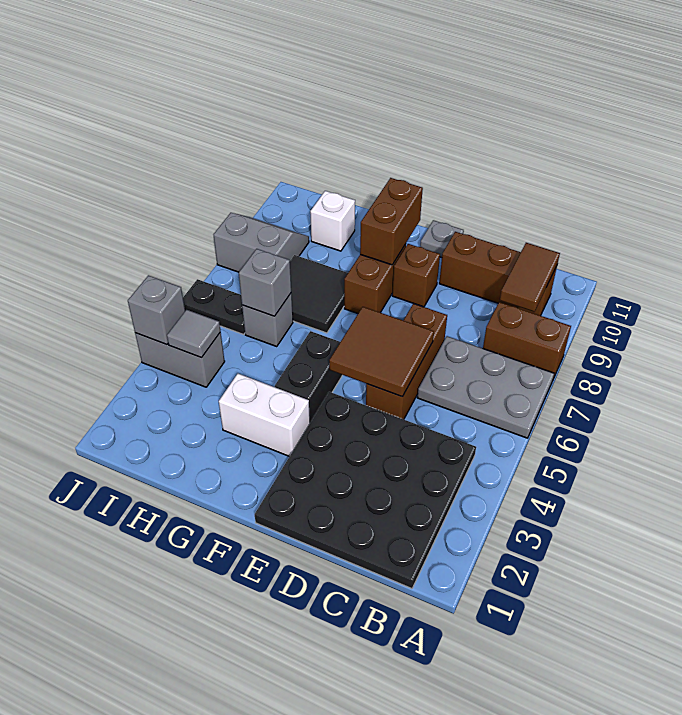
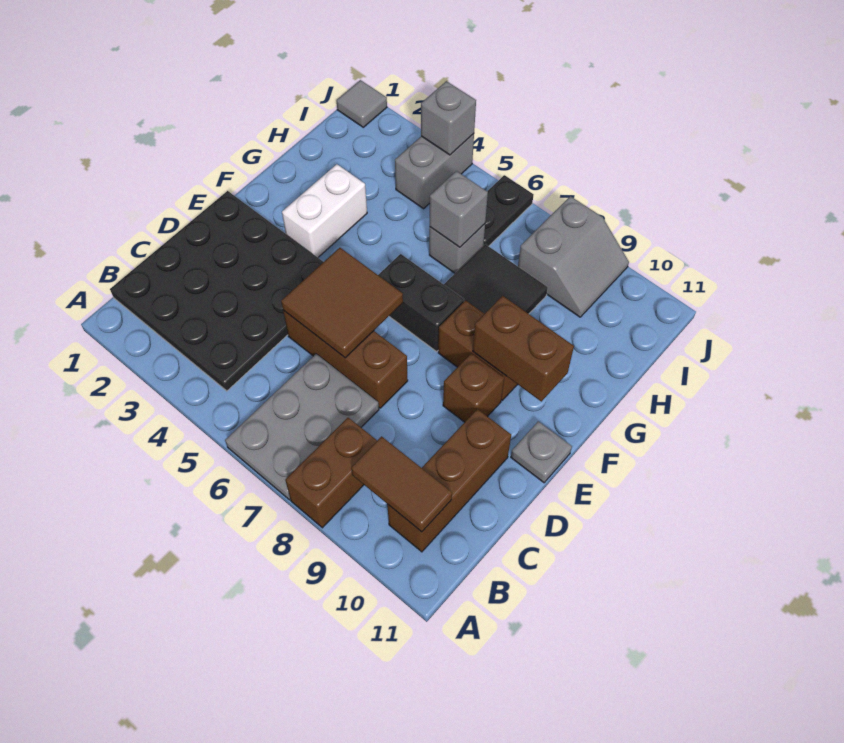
black 1x2 brick [275,331,342,422] -> black 1x2 brick moved to [378,254,464,352]
white 1x1 brick [310,191,355,251] -> none
grey 1x1 tile [167,310,220,358] -> grey 1x1 tile moved to [336,80,387,127]

